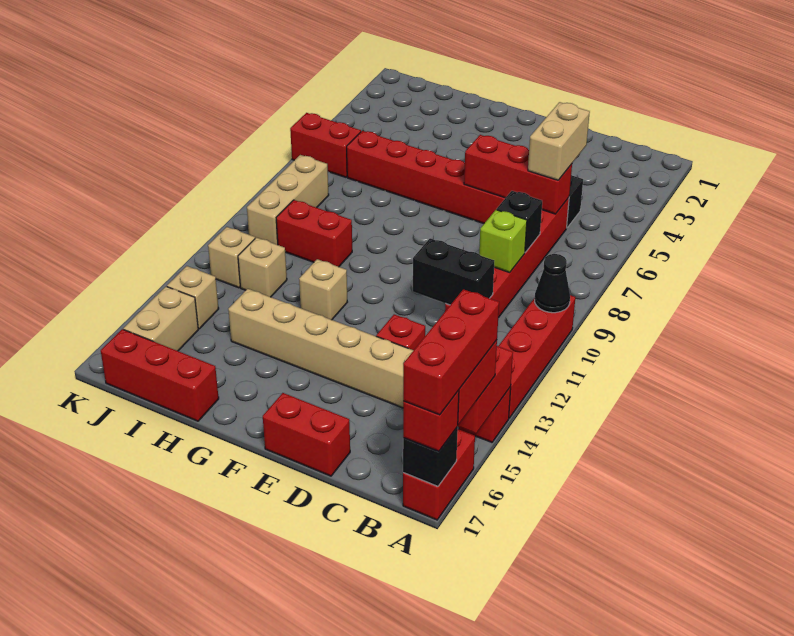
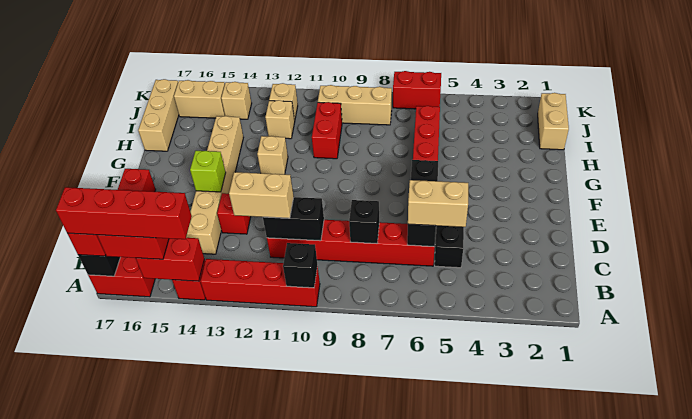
black 1x1 cone [535,254,570,313] -> black 1x1 brick [283,243,318,288]
red 1x3 brick [403,289,499,415] -> red 1x4 brick [56,187,192,239]
red 1x3 brick [464,135,572,214] -> black 1x3 brick [407,160,438,247]
lime 1x1 brick [479,210,527,272] -> lime 1x1 brick moved to [190,151,226,192]
black 1x2 brick [413,238,494,305] -> black 1x2 brick turned to [263,197,324,241]
none -> tan 1x2 brick [229,172,294,218]
red 1x3 brick [101,329,219,421] -> tan 1x3 brick [138,79,179,151]
none -> tan 1x2 brick [538,93,569,150]
red 1x2 brick [290,113,361,177] -> red 1x2 brick turned to [393,71,441,109]

